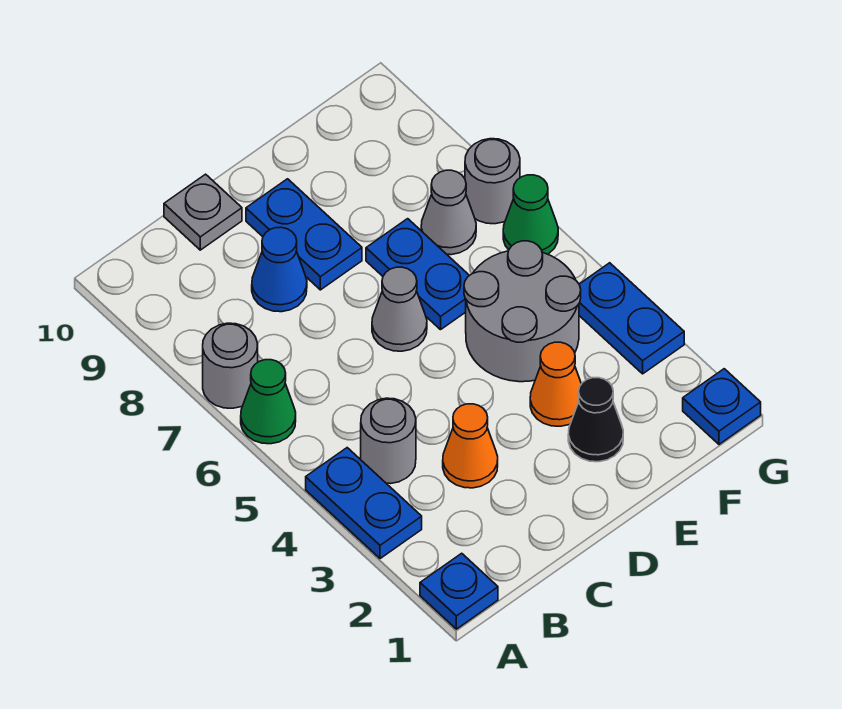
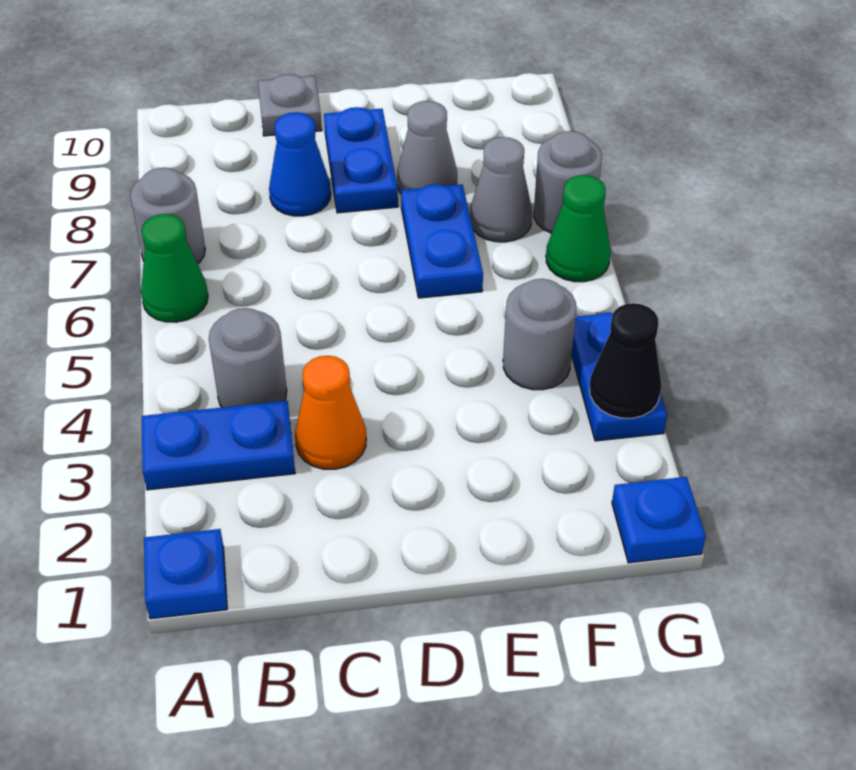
blue 1x2 plate [306,448,422,559] -> blue 1x2 plate turned to [142,401,295,490]
grey 1x1 cone [372,267,427,351] -> grey 1x1 cone moved to [397,101,457,193]
black 1x1 cone [568,378,623,462] -> black 1x1 cone moved to [590,303,662,418]
orange 1x1 cone [530,342,581,426] -> none
grey 2x2 round brick [464,241,581,382] -> grey 1x1 round brick [503,279,576,390]

